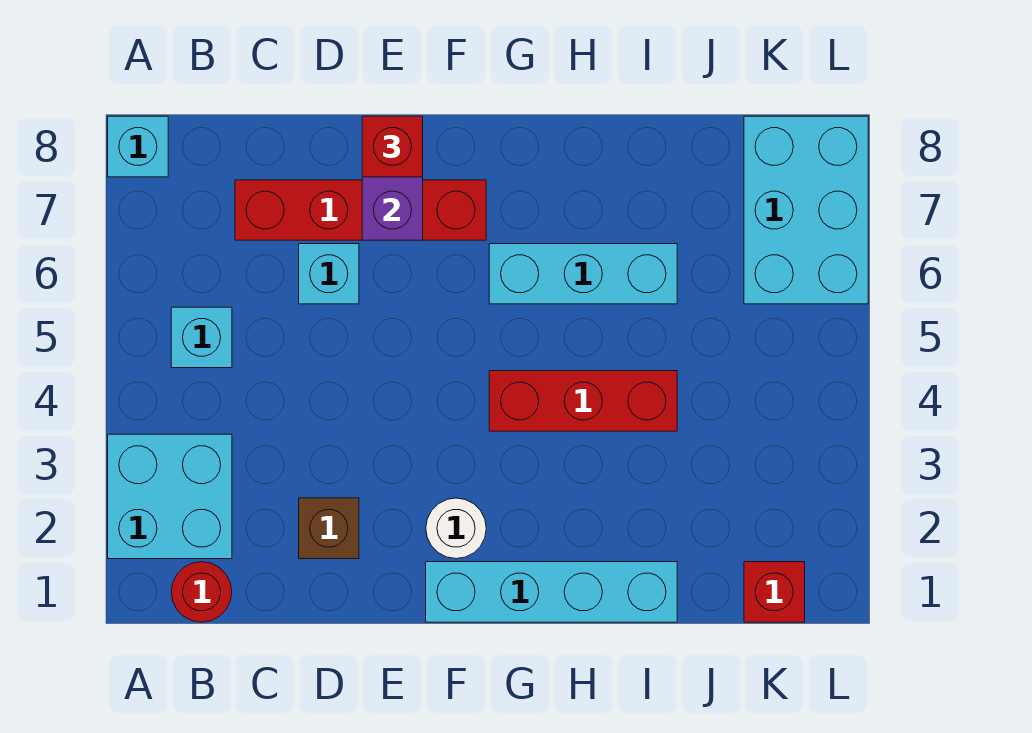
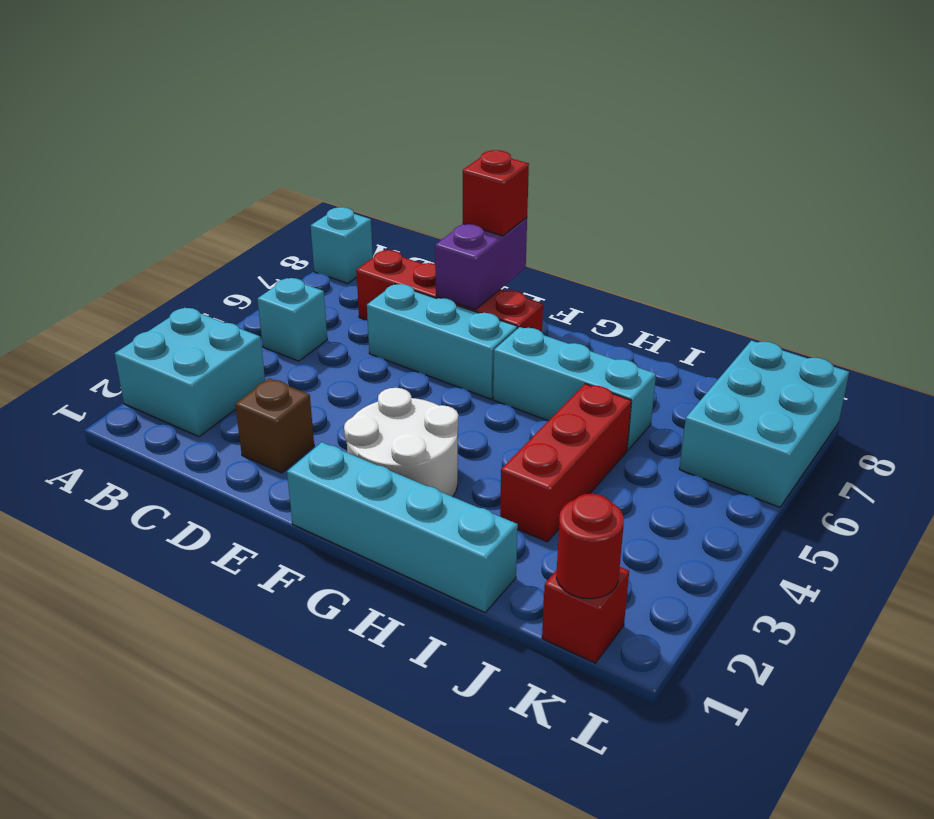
red 1x1 round brick [171,562,232,622] -> red 1x1 round brick moved to [556,494,624,599]
cyan 1x1 brick [299,244,359,304] -> cyan 1x3 brick [367,284,517,399]
white 1x1 round brick [426,498,486,559] -> white 2x2 round brick [344,388,458,497]
red 1x3 brick [489,371,677,431] -> red 1x3 brick turned to [500,384,631,542]

